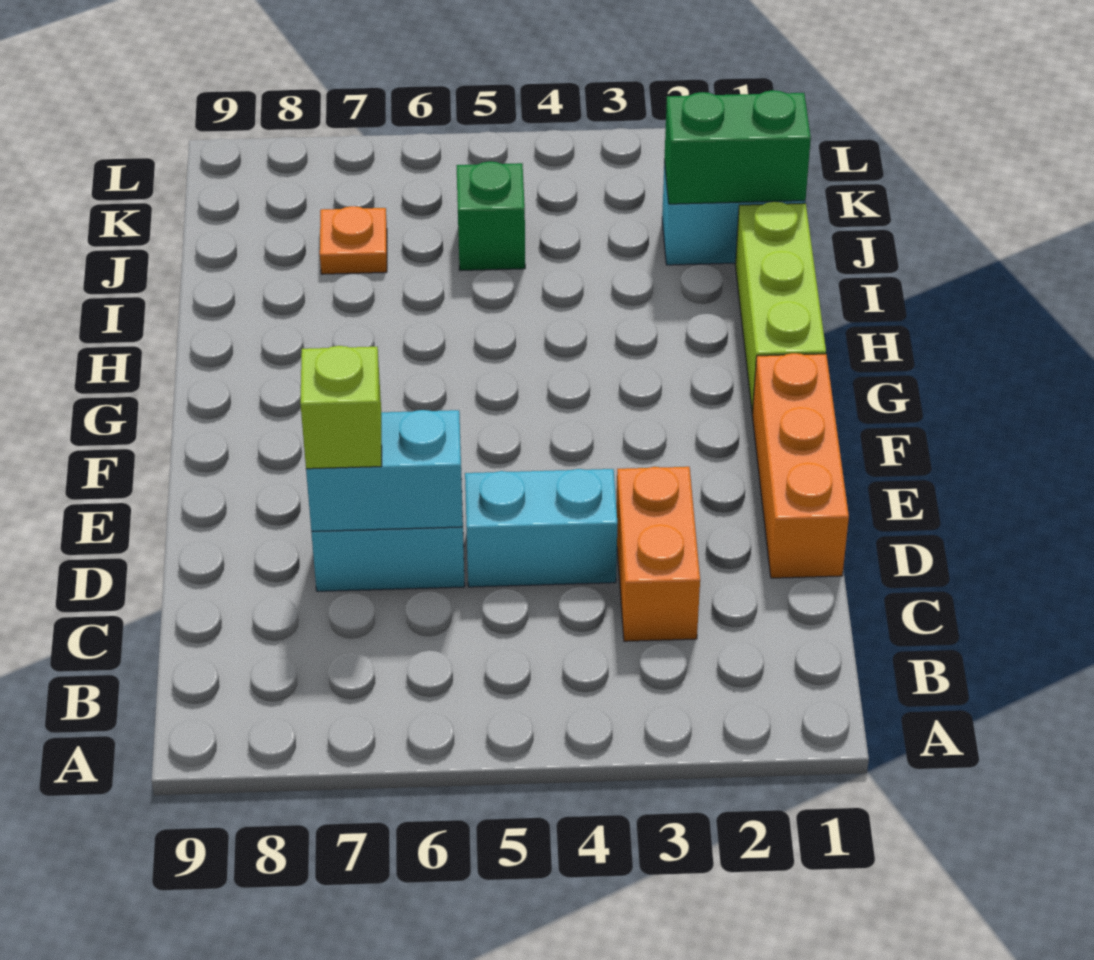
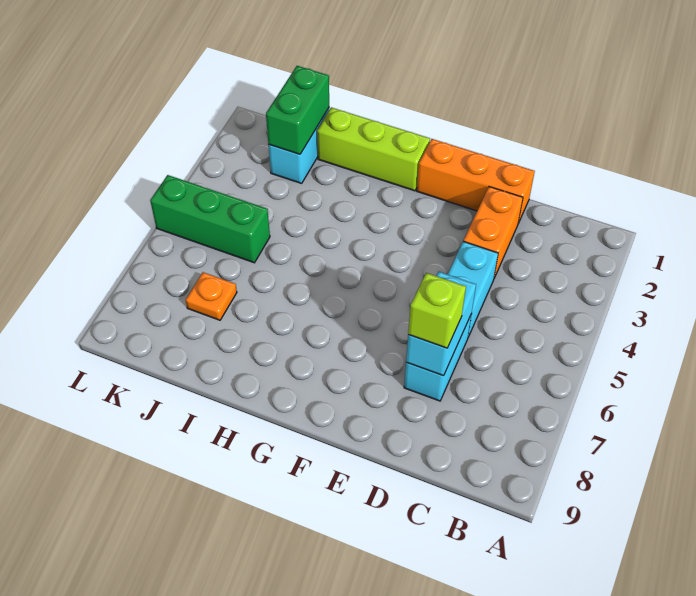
orange 1x2 brick [616,467,700,641] -> orange 1x2 brick turned to [464,187,523,278]
green 1x1 brick [456,161,525,270] -> green 1x3 brick [150,175,270,263]

